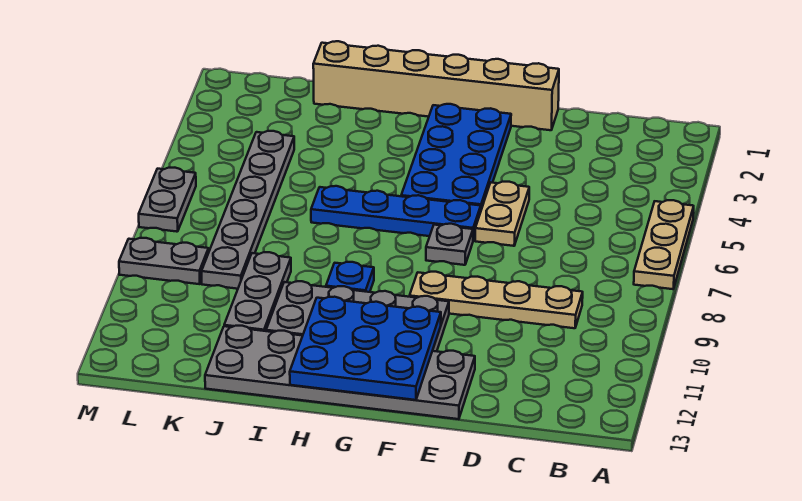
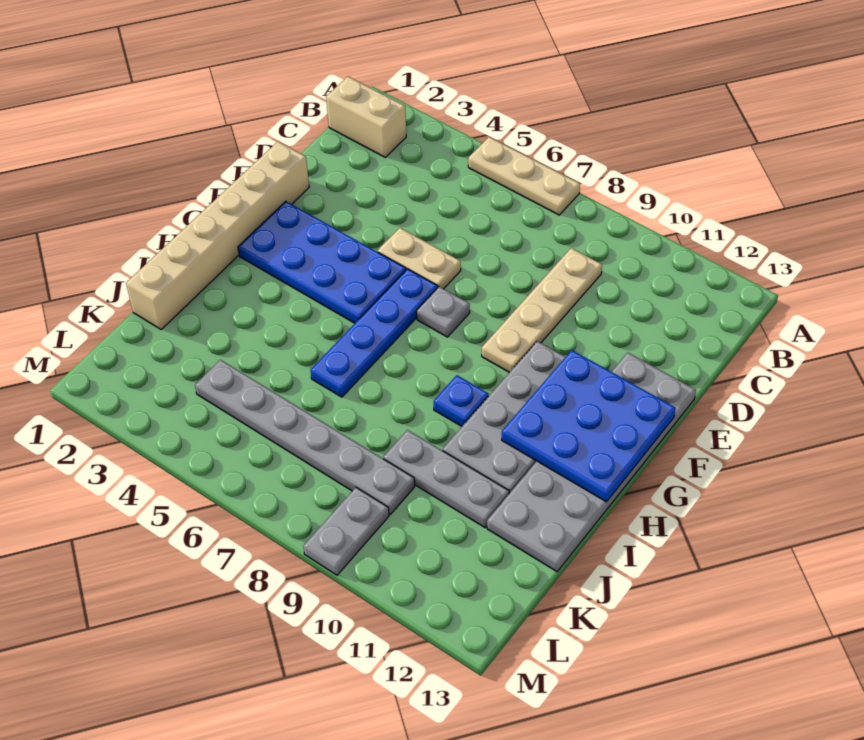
none -> tan 1x2 brick [326,77,406,157]
grey 1x2 plate [139,168,196,232] -> none

